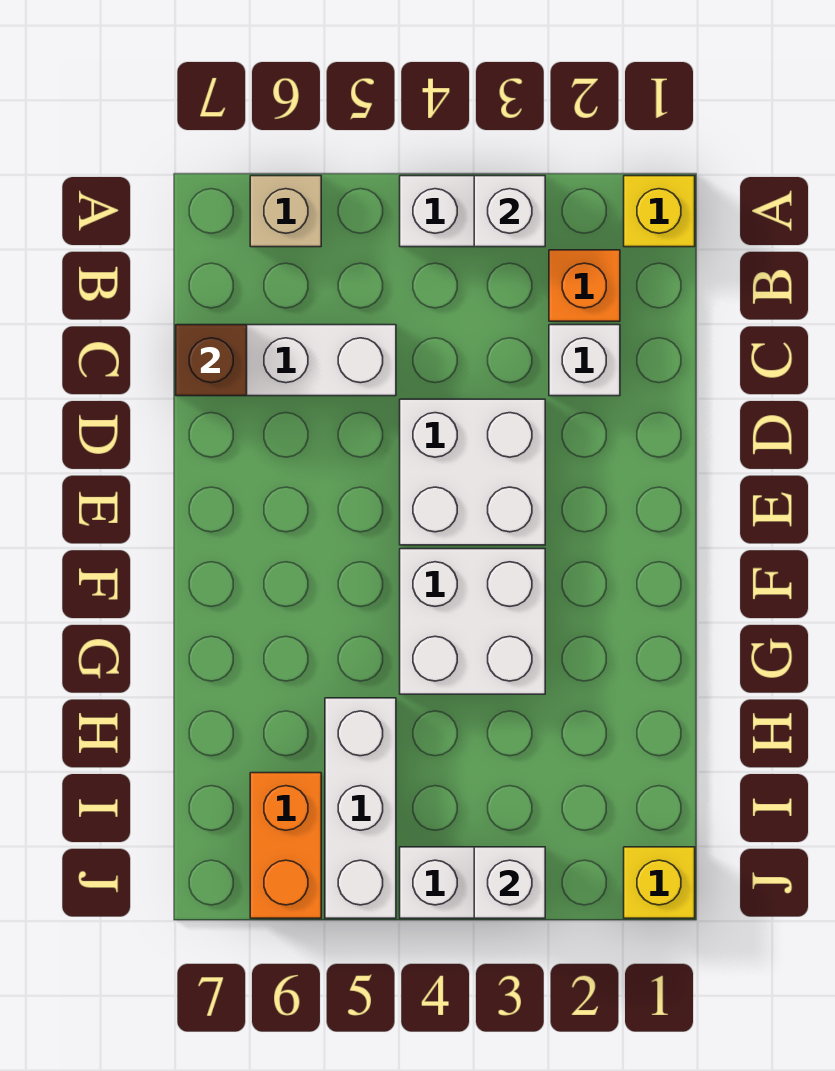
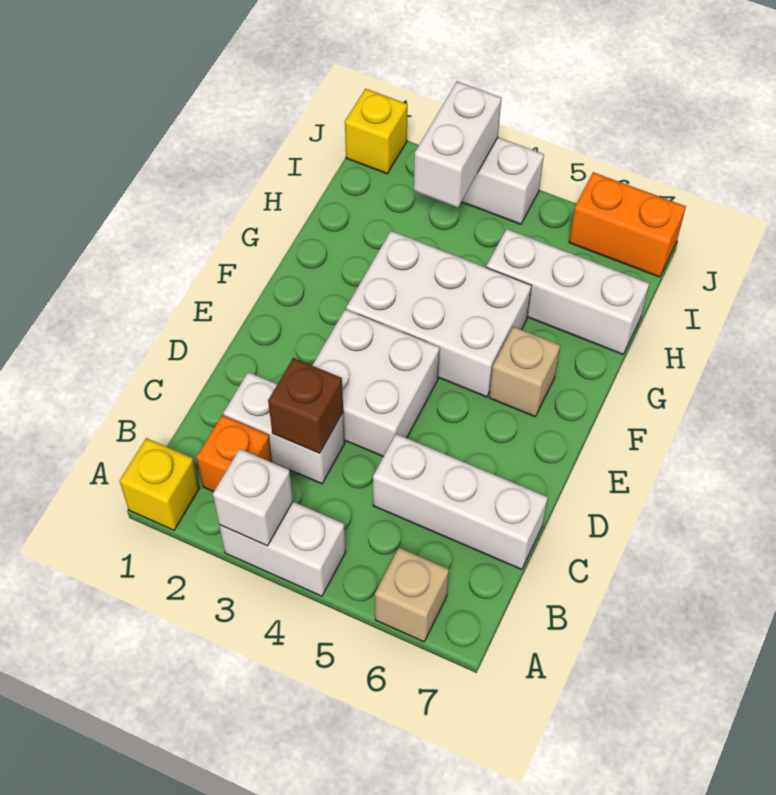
white 1x1 brick [549,325,620,396] -> white 1x2 brick [223,372,345,484]
brown 1x1 brick [176,325,247,396] -> brown 1x1 brick moved to [268,358,343,453]
white 2x2 brick [400,549,545,694] -> white 2x3 brick [346,231,532,397]
none -> tan 1x1 brick [489,327,560,417]
white 1x3 brick [325,698,396,918] -> white 1x3 brick turned to [486,229,649,354]
orange 1x2 brick [250,773,321,918] -> orange 1x2 brick turned to [569,172,686,277]
white 1x1 brick [474,847,545,918] -> white 1x2 brick [414,82,501,208]

